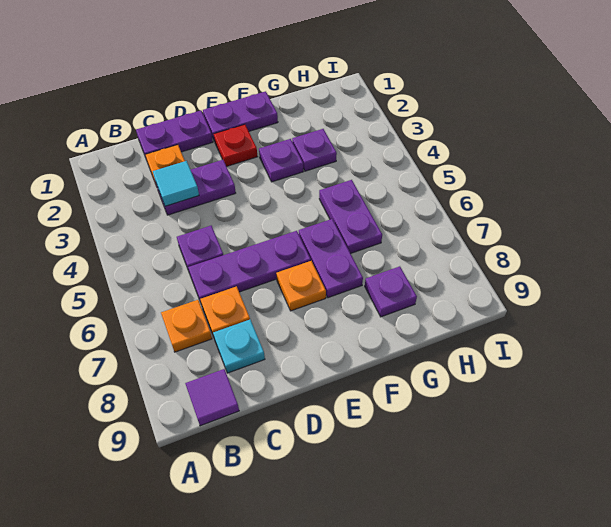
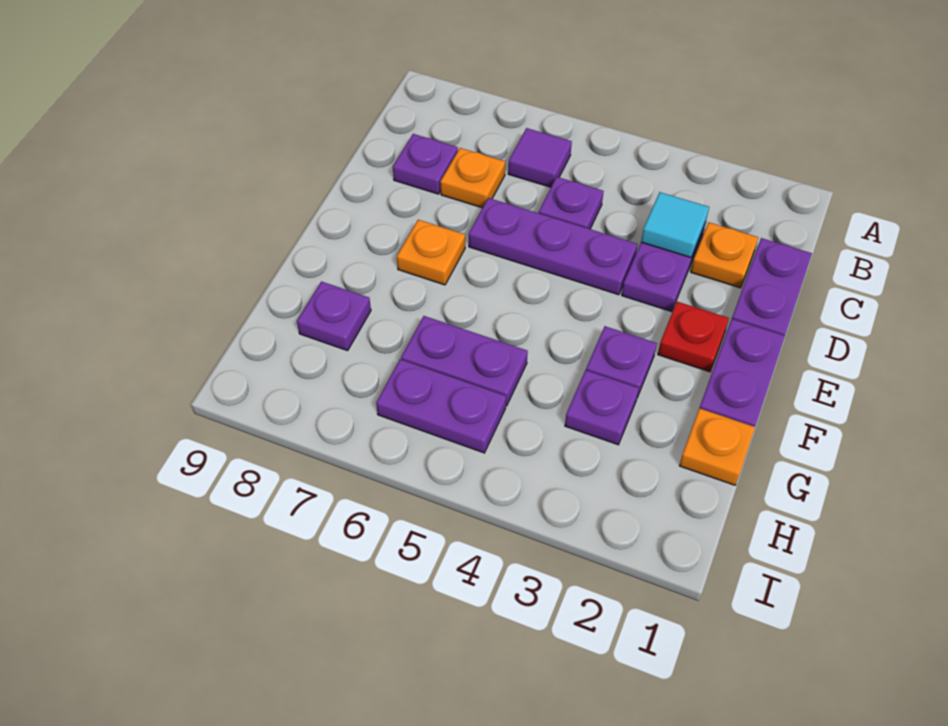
orange 1x1 plate [161,300,212,352] -> orange 1x1 plate moved to [679,408,755,485]
purple 1x1 tile [185,369,239,426] -> purple 1x1 tile moved to [508,128,572,187]
purple 1x3 plate [188,231,311,302] -> purple 1x3 plate turned to [469,198,638,295]
cyan 1x1 plate [213,320,265,373] -> purple 1x1 plate [393,134,458,194]
purple 1x2 plate [299,219,363,298] -> purple 1x2 plate moved to [376,359,506,453]

